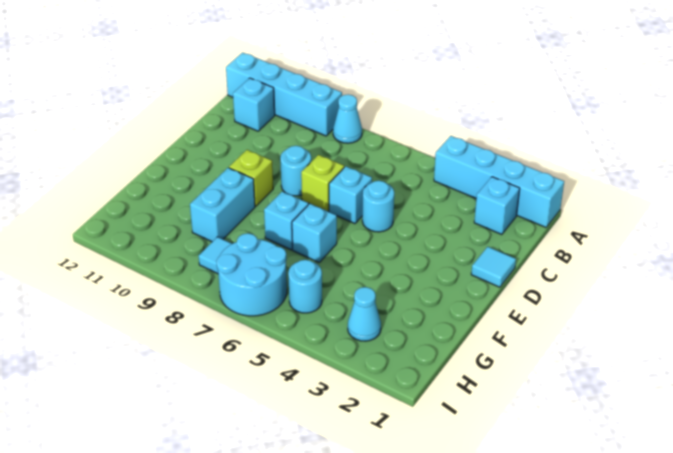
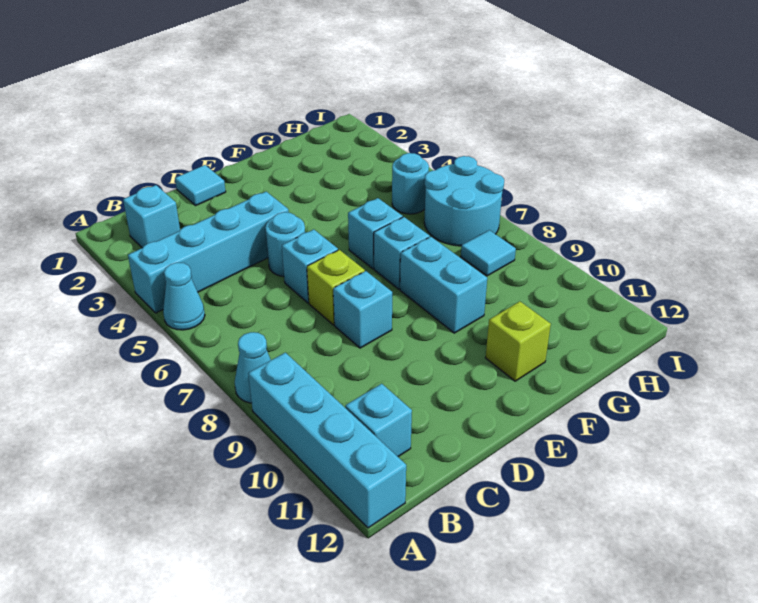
cyan 1x4 brick [434,136,564,227] -> cyan 1x4 brick turned to [128,192,289,313]
cyan 1x1 round brick [280,146,311,196] -> cyan 1x1 brick [333,271,392,348]
lime 1x1 brick [229,150,273,206] -> lime 1x1 brick moved to [486,301,551,381]
cyan 1x2 brick [190,168,255,242] -> cyan 1x2 brick turned to [400,237,487,333]
cyan 1x1 cone [348,287,381,341] -> cyan 1x1 cone moved to [163,263,205,330]

